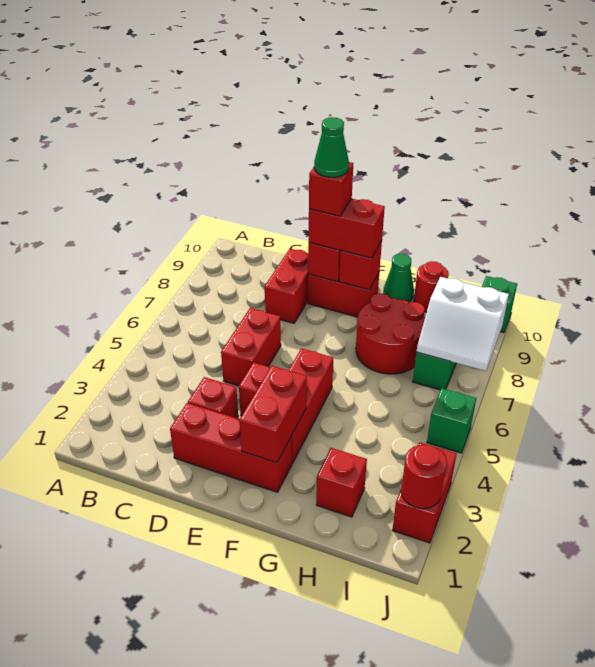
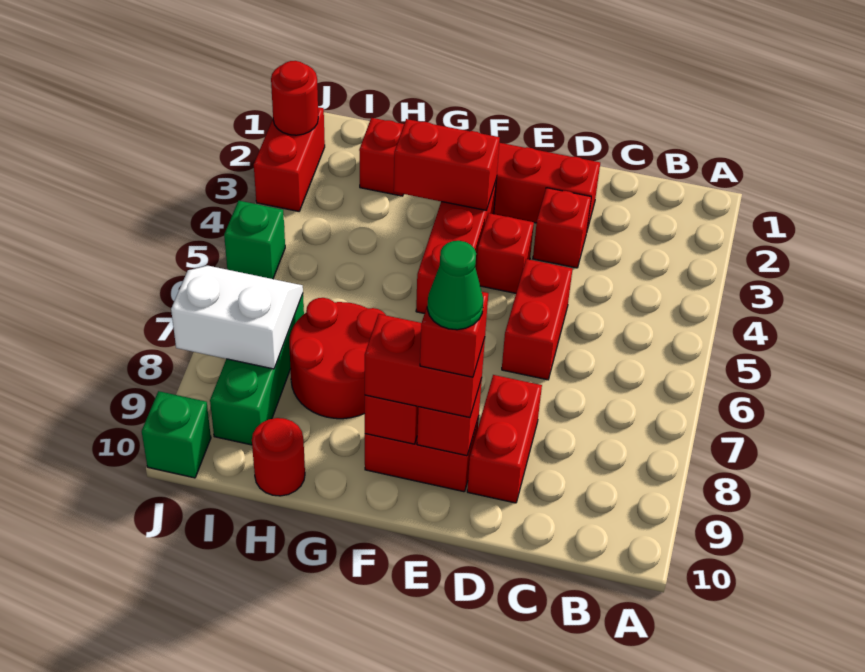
red 1x2 brick [240,366,307,463] -> red 1x2 brick turned to [394,119,500,211]
green 1x1 cone [383,254,414,302] -> none

